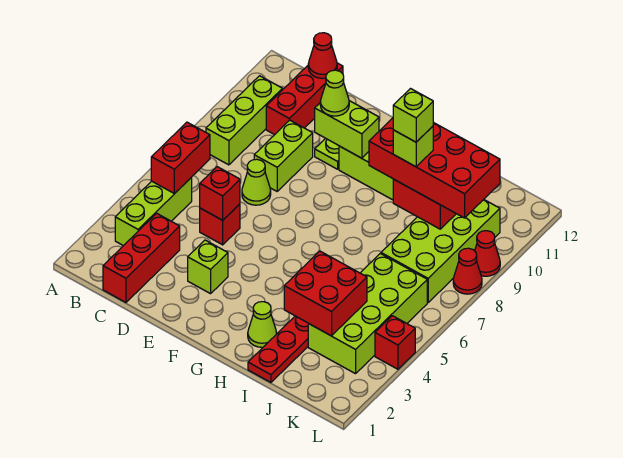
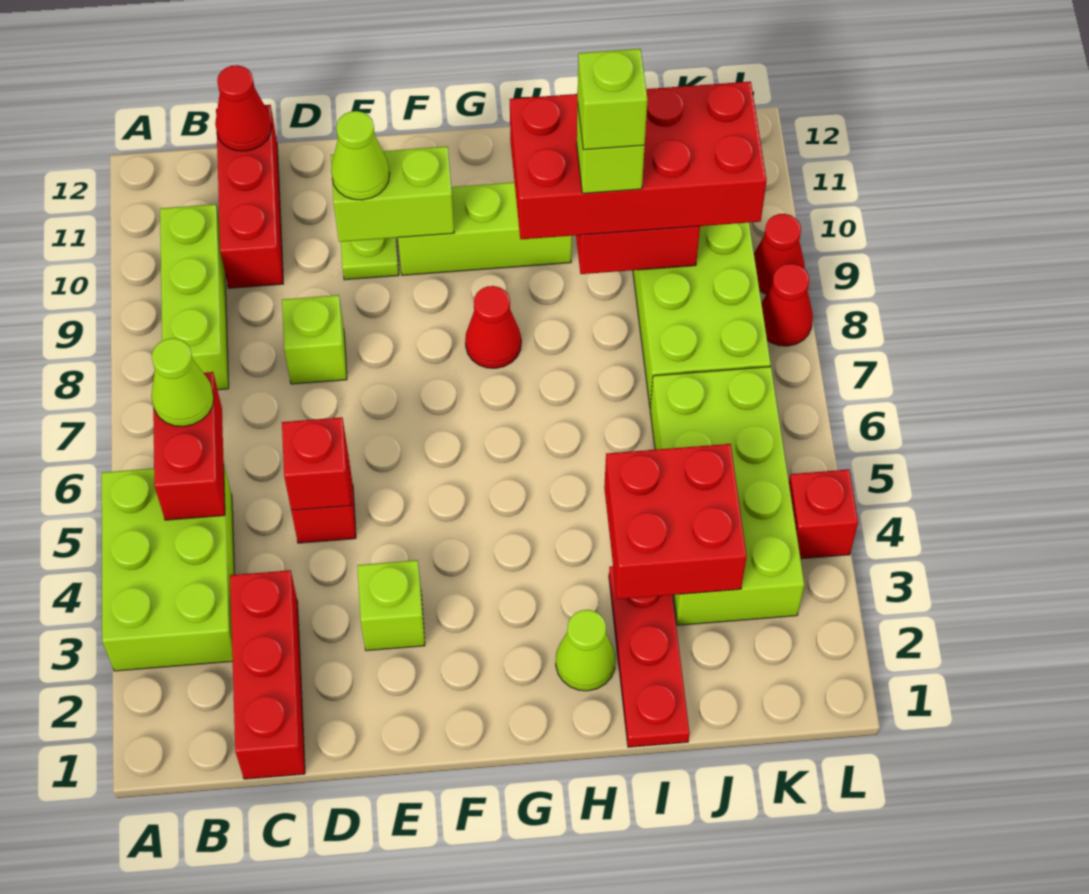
lime 1x3 brick [115,177,192,246] -> lime 2x3 brick [102,466,234,671]
lime 1x1 cone [242,159,271,205] -> lime 1x1 cone moved to [151,338,214,426]
lime 1x2 brick [254,120,313,191] -> lime 1x1 brick [282,295,347,384]
none -> red 1x1 cone [465,286,521,368]

